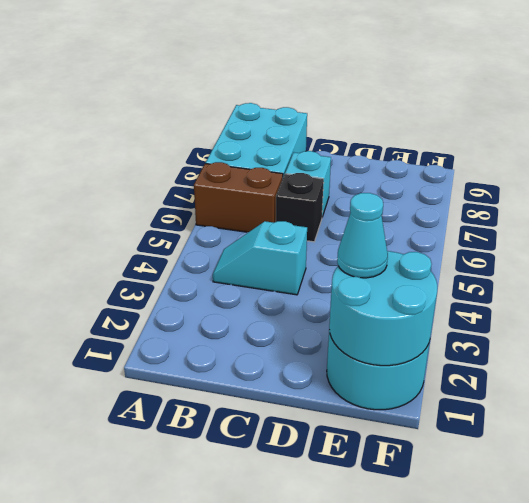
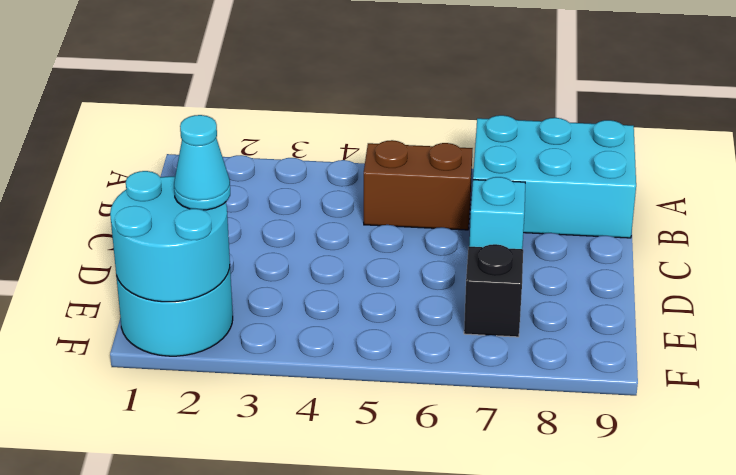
brown 1x2 brick [194,162,283,232] -> brown 1x2 brick turned to [364,140,473,230]
cyan 1x2 slope [213,221,307,295] -> none
black 1x1 brick [276,173,324,242] -> black 1x1 brick moved to [464,244,523,337]

